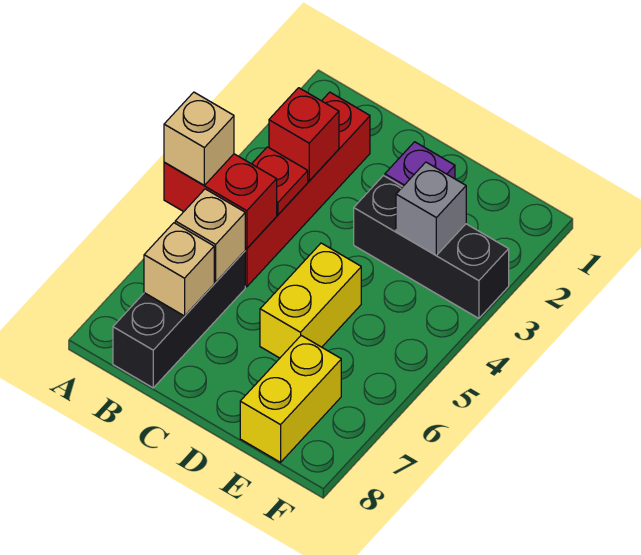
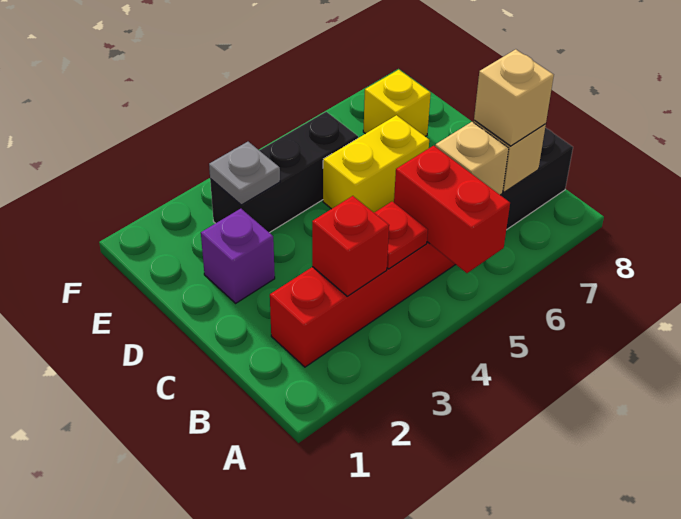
tan 1x1 brick [164,92,234,185] -> tan 1x1 brick moved to [474,49,554,146]
black 1x3 brick [354,176,509,318] -> black 1x3 brick turned to [210,112,358,233]
grey 1x1 brick [396,162,466,255] -> grey 1x1 plate [209,142,280,205]
yellow 1x2 brick [240,335,341,462] -> yellow 1x1 brick [363,70,431,136]

